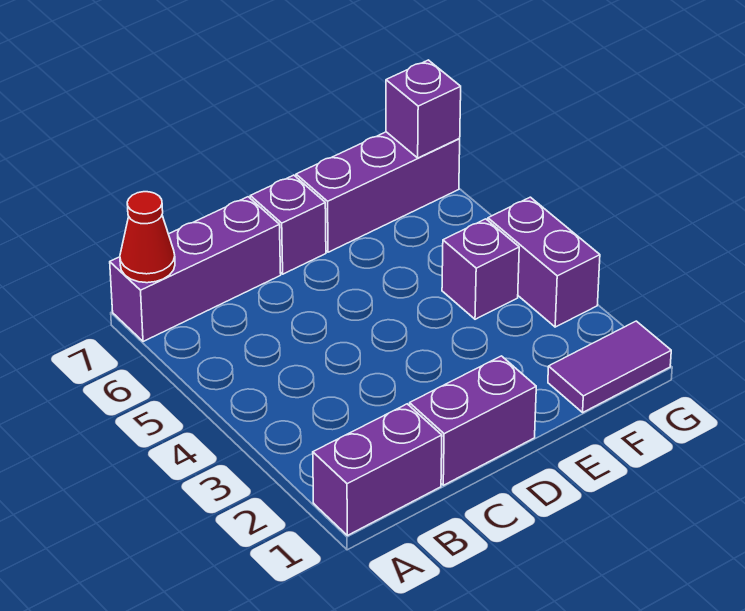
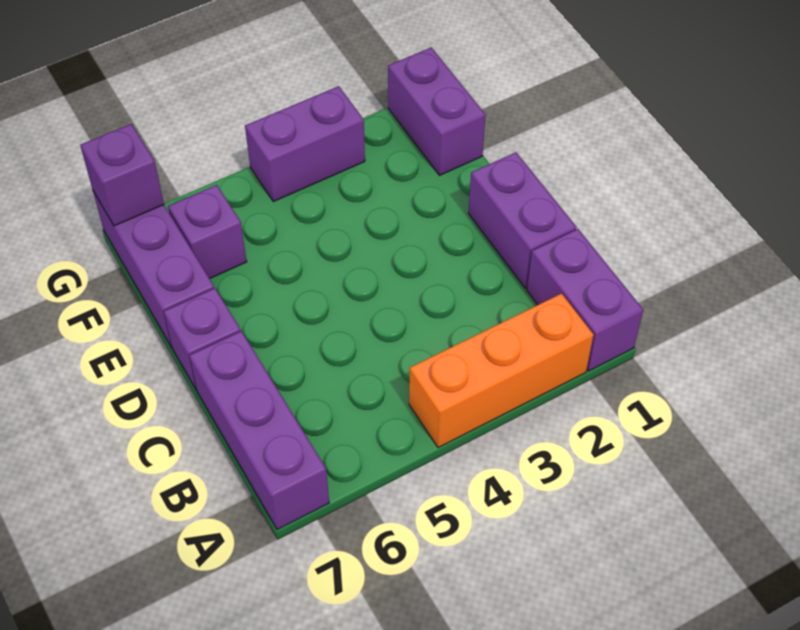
none -> orange 1x3 brick [409,293,593,448]
red 1x1 cone [120,192,175,283] -> none
purple 1x2 tile [548,321,671,412] -> purple 1x2 brick [388,47,485,175]
purple 1x1 brick [442,219,519,319] -> purple 1x1 brick moved to [168,185,247,279]

